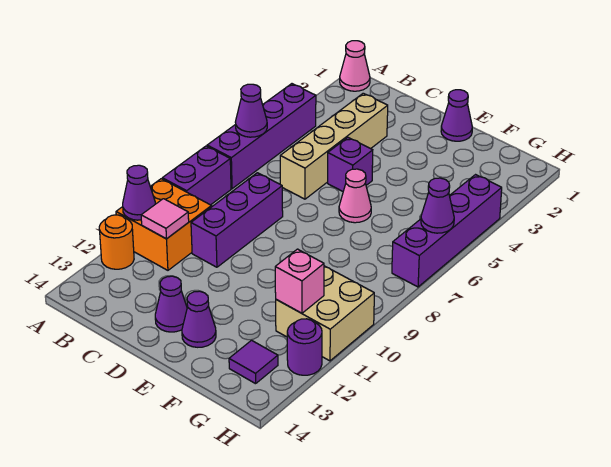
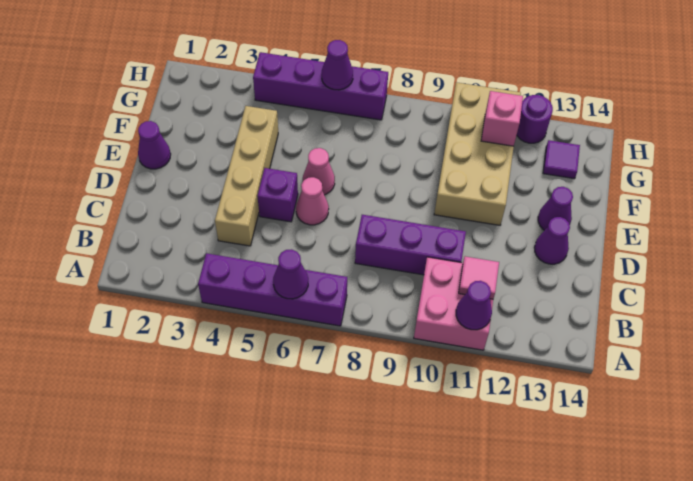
pink 1x1 cone [340,41,370,91] -> pink 1x1 cone moved to [296,177,329,225]
purple 1x2 brick [162,146,231,205] -> none
orange 2x2 brick [116,179,212,270] -> pink 2x2 brick [414,257,493,350]
orange 1x1 round brick [99,215,134,269] -> none
tan 1x4 brick [280,93,388,199] -> tan 1x4 brick turned to [215,106,278,246]
tan 2x2 brick [276,266,374,361] -> tan 2x4 brick [434,82,521,225]

